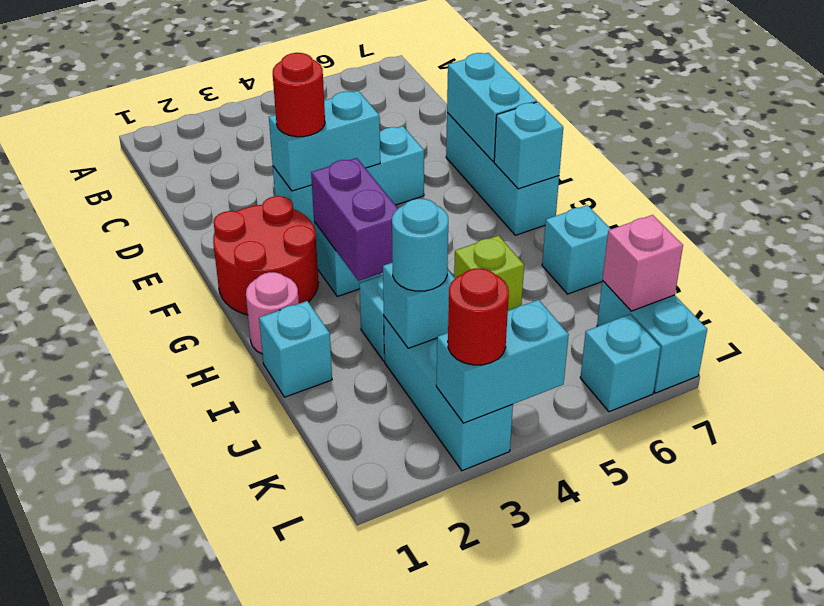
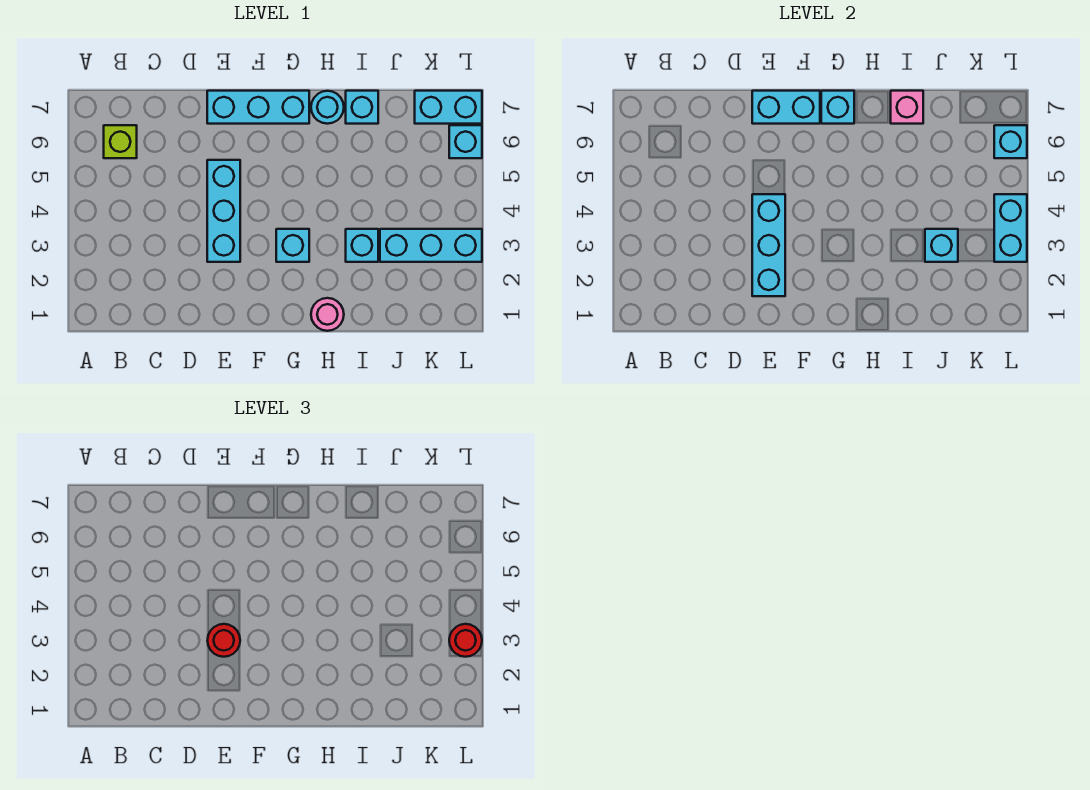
cyan 1x2 brick [269,91,380,191] -> cyan 1x3 brick [752,194,785,296]
red 2x2 round brick [213,196,319,315] -> none
purple 1x2 brick [311,158,398,281] -> none
cyan 1x1 brick [259,301,332,397] -> cyan 1x1 brick moved to [994,125,1027,158]
lime 1x1 brick [454,236,524,311] -> lime 1x1 brick moved to [104,125,137,158]
cyan 1x1 round brick [392,199,448,291] -> cyan 1x1 round brick moved to [311,91,344,124]
pink 1x1 brick [602,215,683,311] -> pink 1x1 brick moved to [891,91,923,124]

